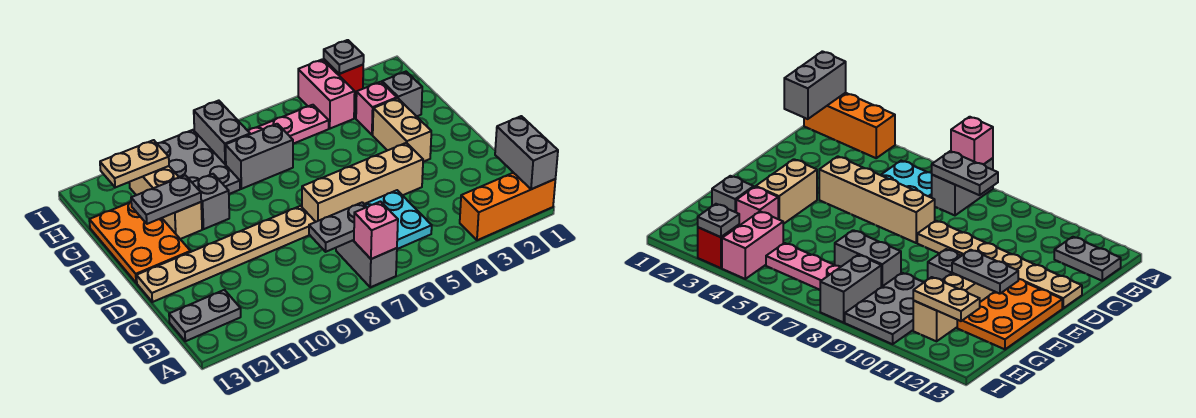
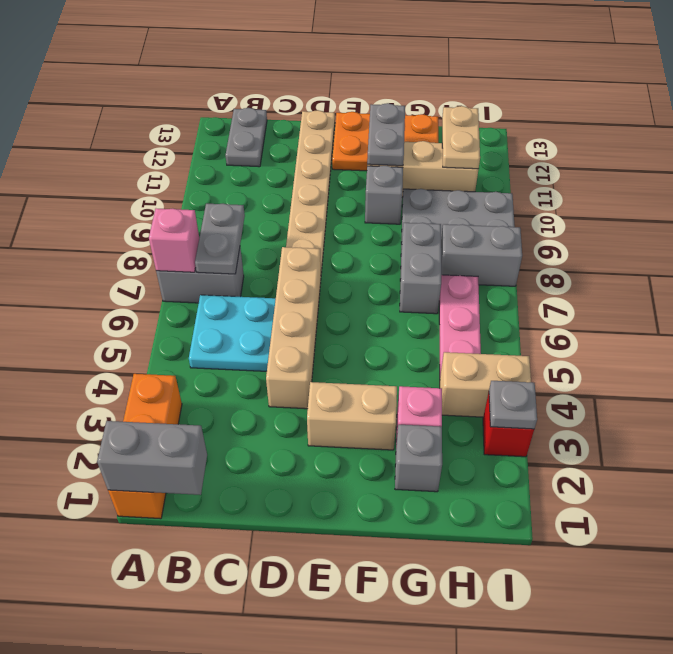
pink 1x2 brick [298,59,355,129] -> tan 1x2 brick [440,352,531,417]

